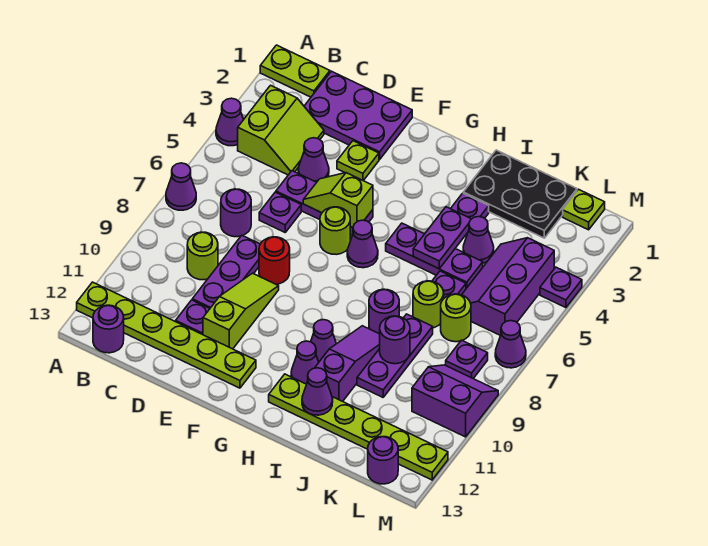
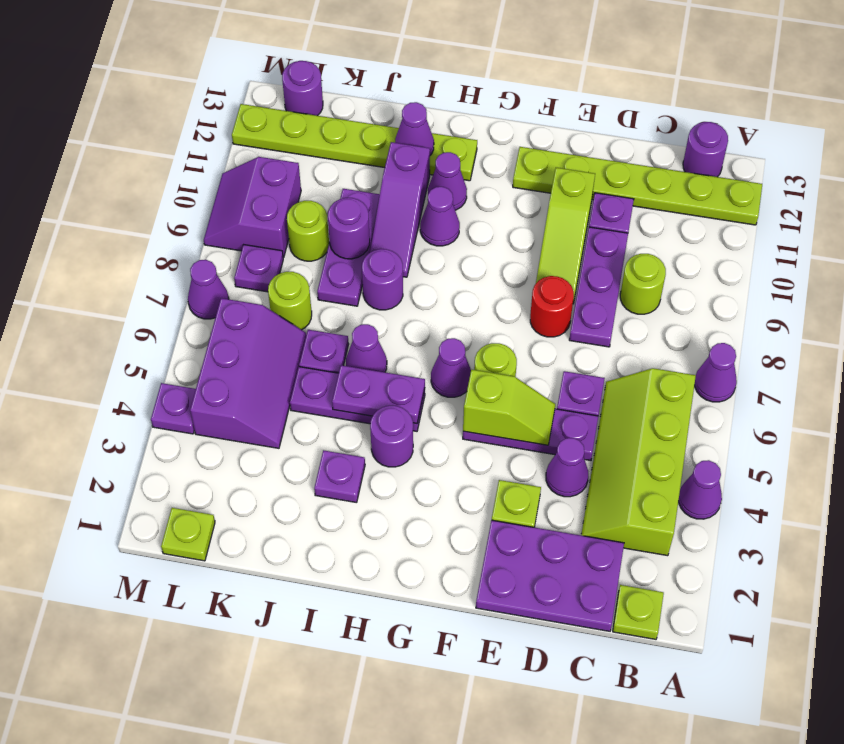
lime 1x2 plate [260,45,330,97] -> lime 1x1 plate [613,585,664,639]
lime 2x2 slope [238,85,324,175] -> lime 2x4 slope [581,368,696,556]
purple 1x1 round brick [221,189,251,237] -> purple 1x1 round brick moved to [370,406,413,467]
black 2x3 plate [463,150,577,238] -> none
purple 1x2 plate [413,207,471,269] -> purple 1x2 plate turned to [332,365,425,424]
purple 1x1 cone [463,217,494,263] -> purple 1x1 cone moved to [346,324,387,372]
lime 1x1 round brick [413,281,444,328] -> lime 1x1 round brick moved to [287,201,329,261]
purple 2x2 slope [412,365,498,437] -> purple 2x2 slope turned to [204,157,301,258]

